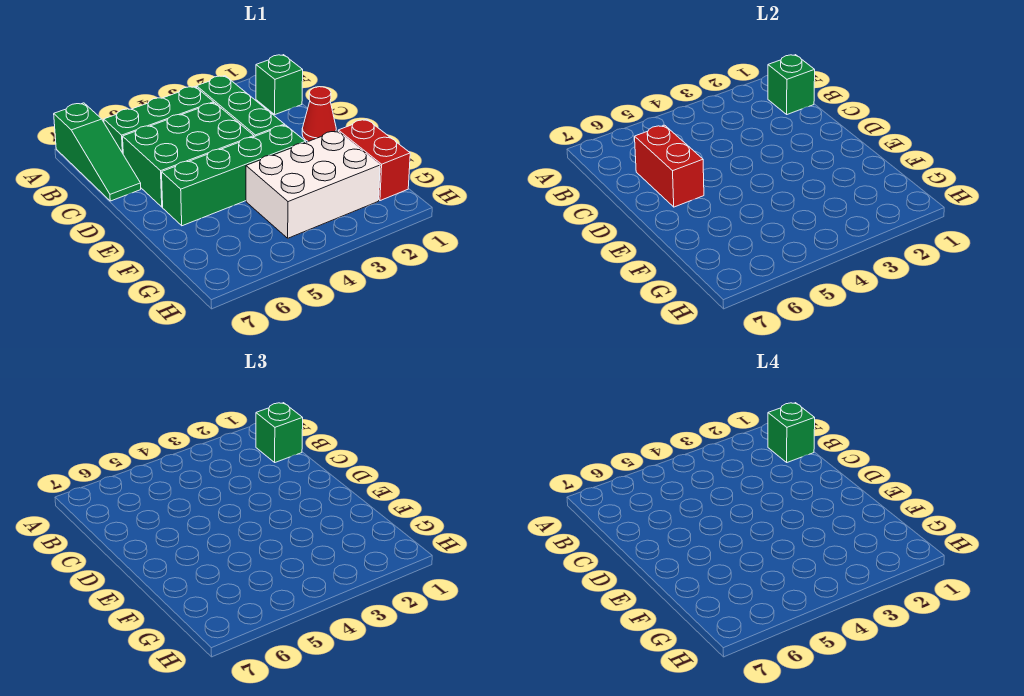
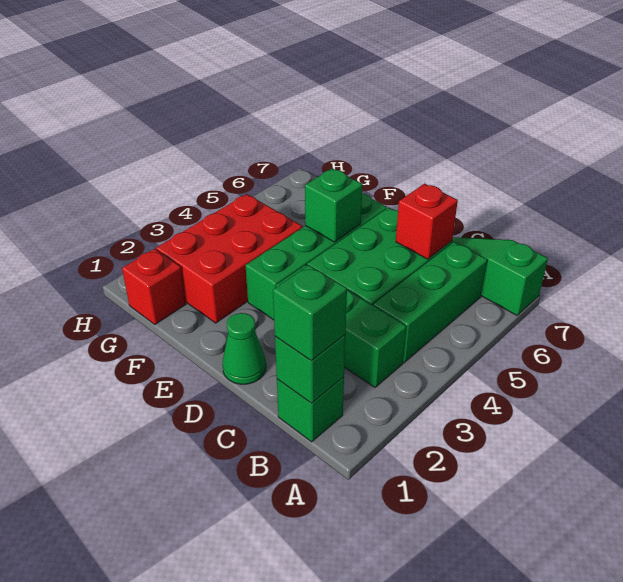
green 1x1 brick [768,403,815,462] -> green 1x1 brick moved to [305,168,363,242]
red 1x2 brick [635,125,704,207] -> red 1x1 brick [396,184,458,259]
red 1x1 cone [302,87,336,141] -> green 1x1 cone [222,313,266,384]
red 1x2 brick [338,119,410,201] -> red 1x1 brick [122,249,186,324]
white 2x3 brick [246,131,380,238] -> red 2x3 brick [156,194,302,323]

